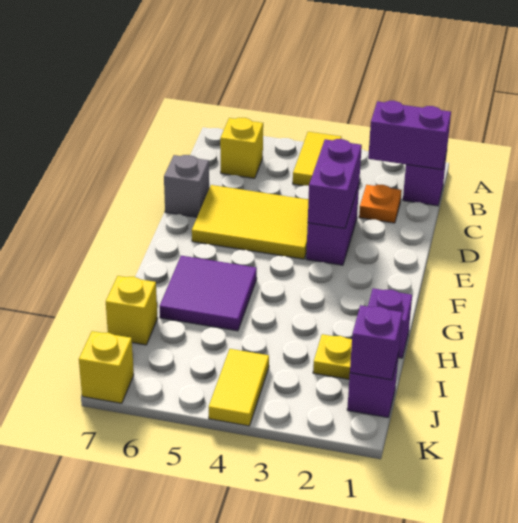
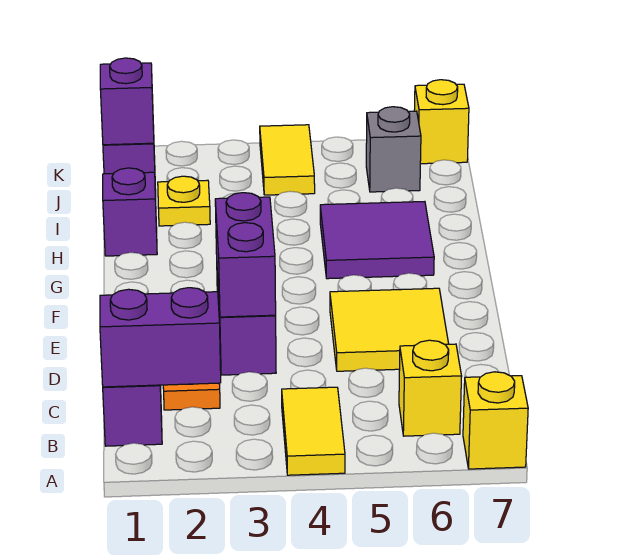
yellow 2x3 tile [192,185,308,259] -> yellow 2x2 tile [330,288,449,371]
grey 1x1 brick [164,155,209,217] -> grey 1x1 brick moved to [366,107,421,192]
yellow 1x1 brick [106,276,158,345] -> yellow 1x1 brick moved to [463,372,528,469]

